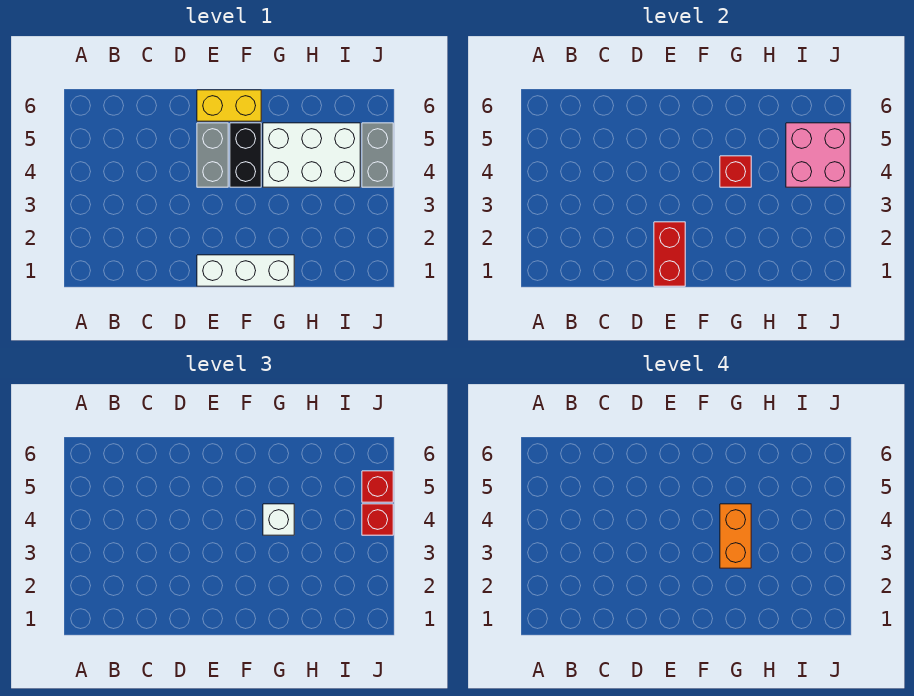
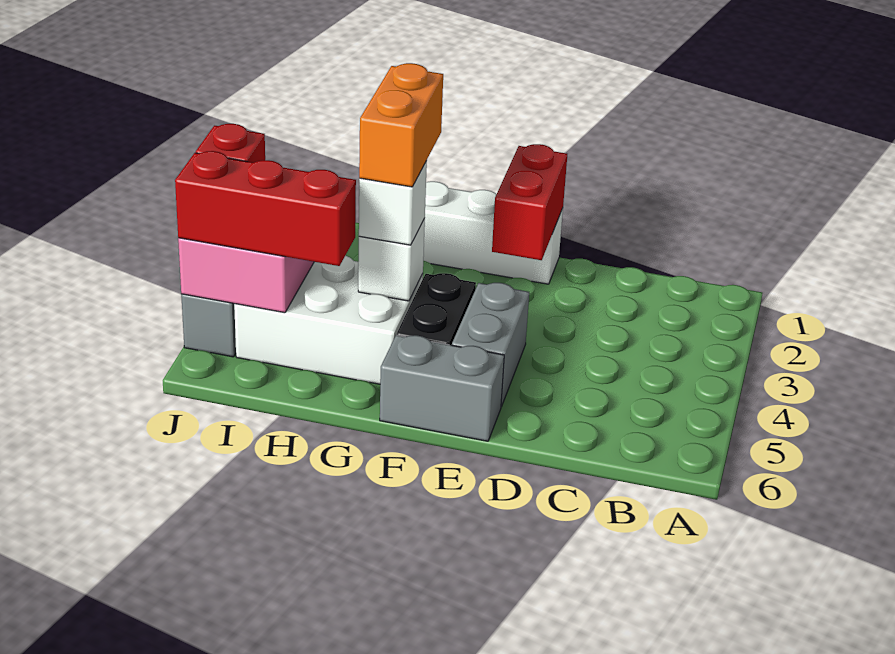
yellow 1x2 brick [197,90,261,121] -> grey 1x2 brick [380,335,504,441]
red 1x1 brick [720,156,751,187] -> white 1x1 brick [358,218,425,301]
red 1x1 brick [362,471,393,502] -> red 1x3 brick [175,151,356,266]

